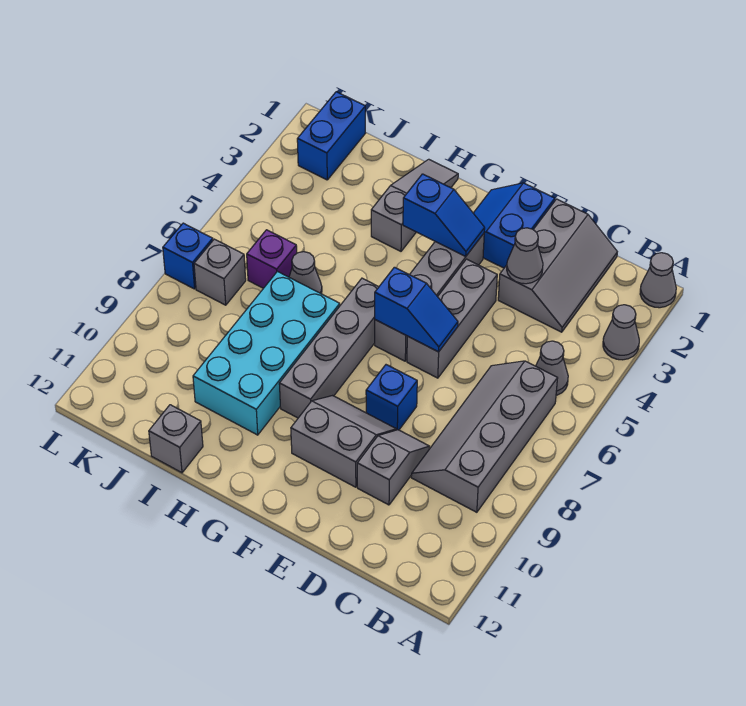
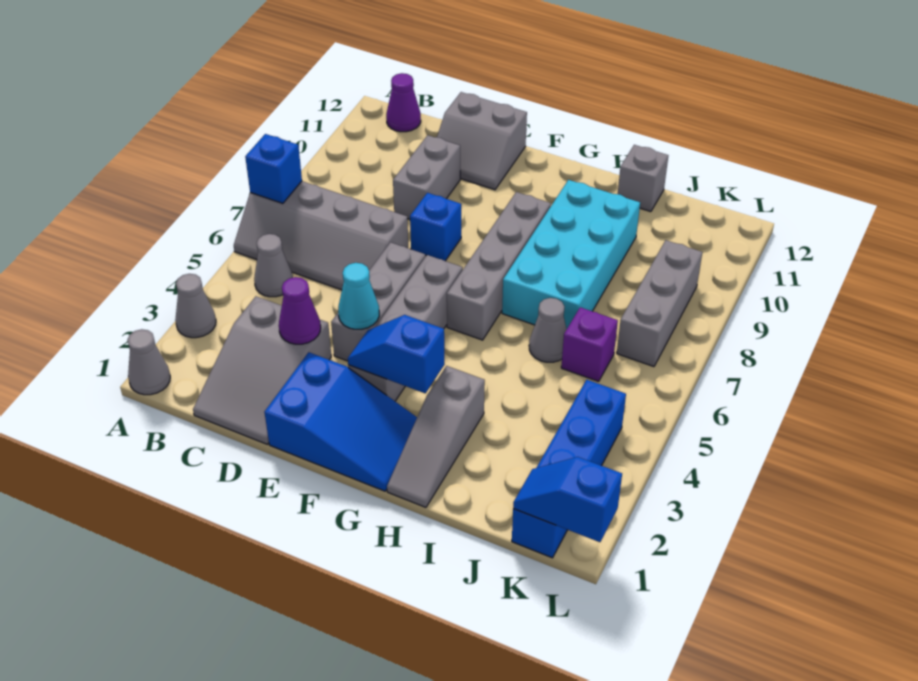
grey 2x4 slope [411,361,558,512] -> grey 2x4 slope turned to [234,181,408,290]
none -> purple 1x1 cone [386,73,421,132]
grey 2x3 slope [498,199,617,332] -> grey 2x3 slope turned to [193,296,331,444]
grey 1x1 cone [507,228,543,284] -> purple 1x1 cone [279,277,321,344]
grey 1x2 slope [357,430,429,505] -> grey 1x2 brick [393,135,460,219]
blue 2x2 slope [473,183,555,268] -> blue 2x3 slope [264,352,417,491]
none -> cyan 1x1 cone [338,263,379,329]
blue 1x2 slope [375,267,458,352] -> blue 1x2 slope moved to [513,457,622,542]
grey 2x2 slope [291,396,396,487] -> grey 2x2 slope moved to [437,92,527,190]
blue 1x2 brick [297,92,365,180] -> blue 1x4 brick [512,380,626,558]
grey 1x1 brick [194,239,246,305] -> grey 1x3 brick [617,240,702,367]
blue 1x1 brick [163,223,213,289] -> blue 1x1 brick moved to [245,134,302,204]

